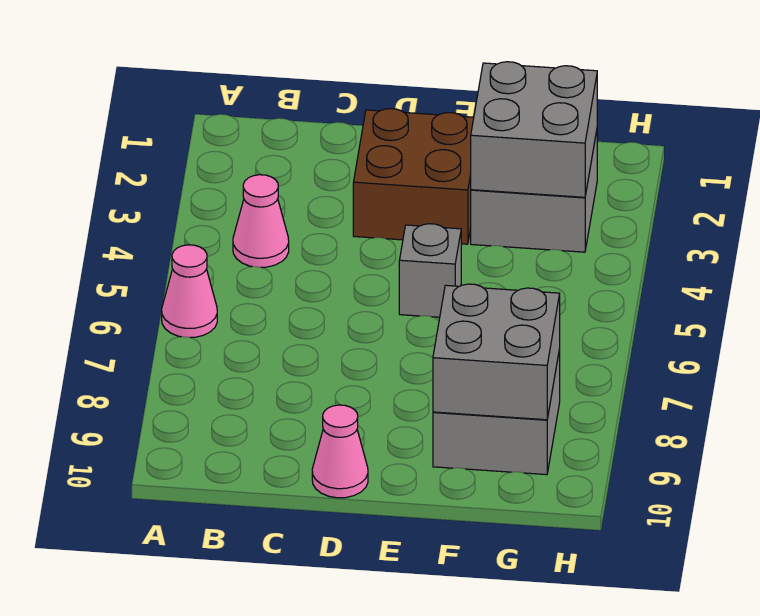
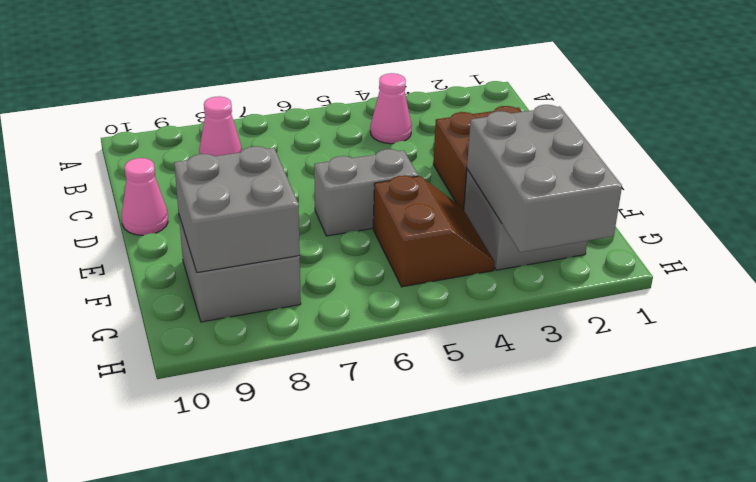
pink 1x1 cone [162,245,217,338] -> pink 1x1 cone moved to [199,96,242,156]
grey 1x1 brick [399,224,461,317] -> grey 1x2 brick [314,149,418,236]
grey 2x2 brick [471,62,597,197] -> grey 2x3 brick [467,105,622,252]
none -> brown 2x2 slope [373,175,495,287]

